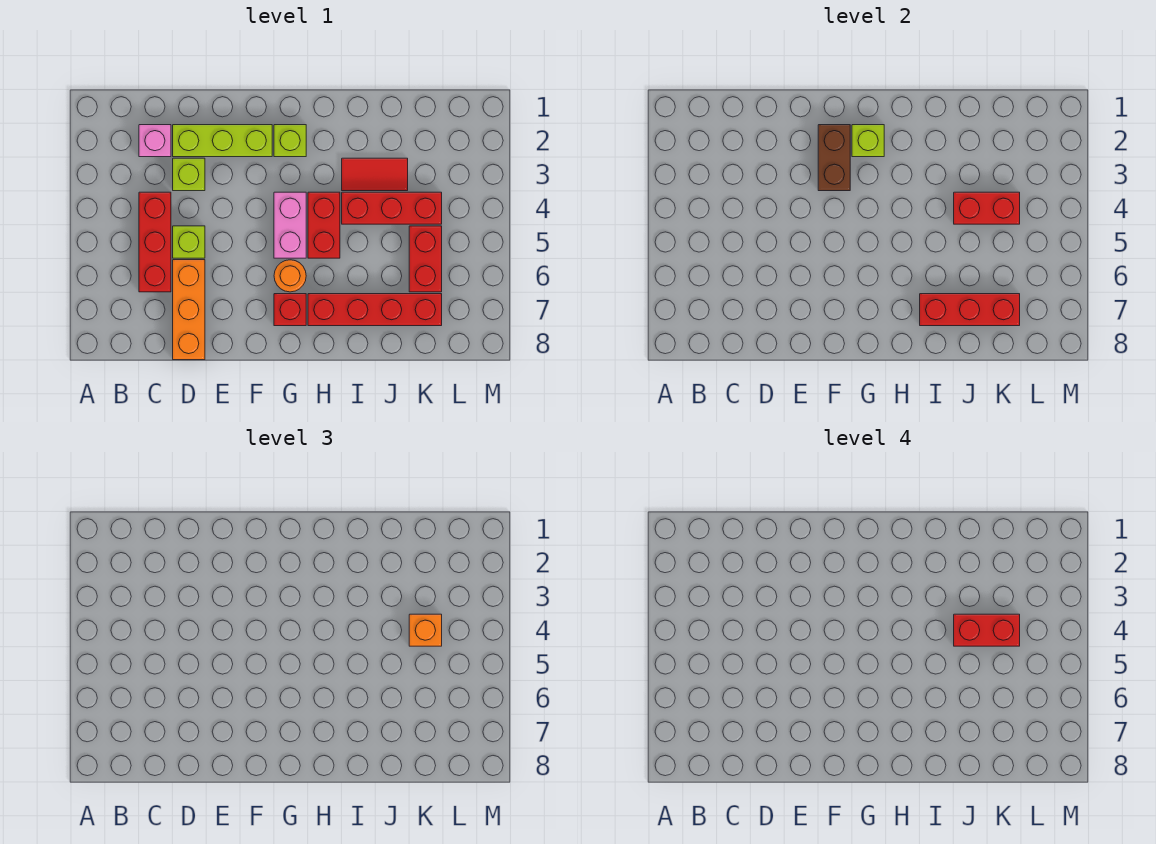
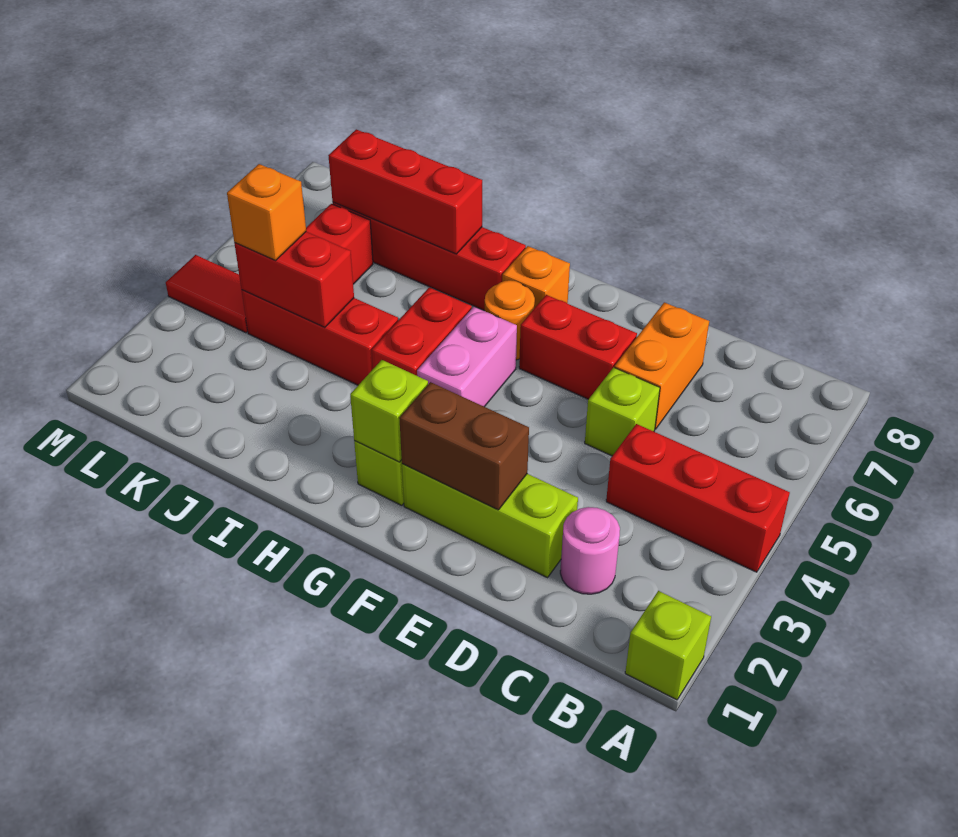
pink 1x1 brick [139,125,171,157] -> pink 1x1 round brick [560,507,620,594]
red 1x3 brick [139,192,171,292] -> red 1x3 brick turned to [606,424,790,572]
lime 1x1 brick [173,158,205,191] -> lime 1x1 brick moved to [625,591,711,700]
orange 1x3 brick [173,260,205,360] -> orange 1x2 brick [615,302,709,429]
brown 1x2 brick [818,125,850,191] -> brown 1x2 brick turned to [399,382,529,510]
red 1x1 brick [274,294,306,326] -> orange 1x1 brick [502,246,570,308]
red 1x2 tile [342,158,408,191] -> red 1x2 tile moved to [166,255,248,333]
red 1x2 brick [954,614,1020,646] -> red 1x2 brick moved to [519,295,637,399]

